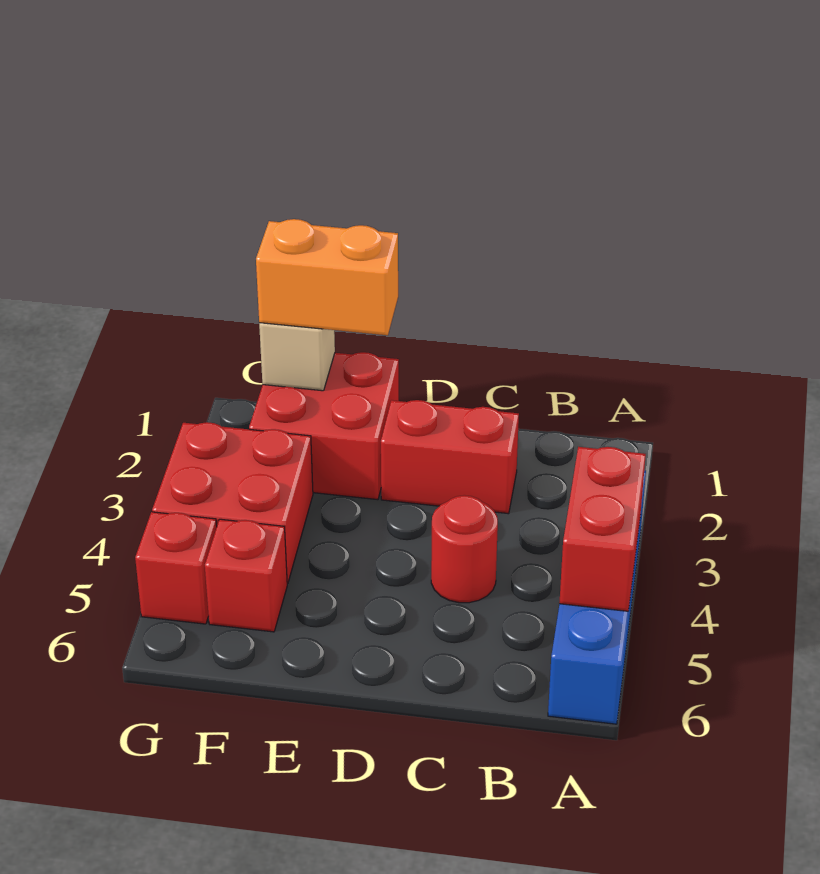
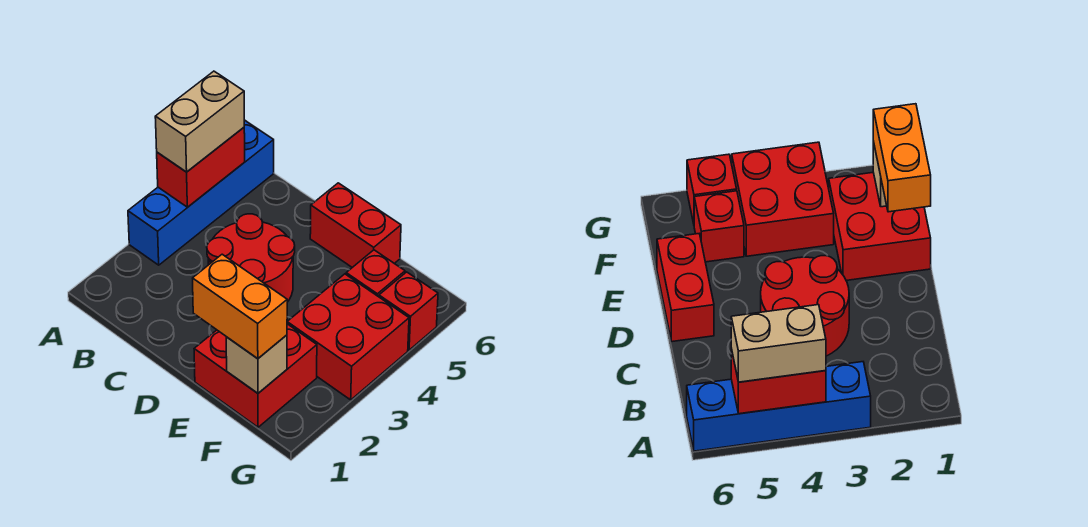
none -> tan 1x2 brick [155,71,244,172]
red 1x2 brick [381,400,519,514] -> red 1x2 brick moved to [310,183,401,267]
red 1x1 round brick [431,495,498,603] -> red 2x2 round brick [207,214,295,302]

